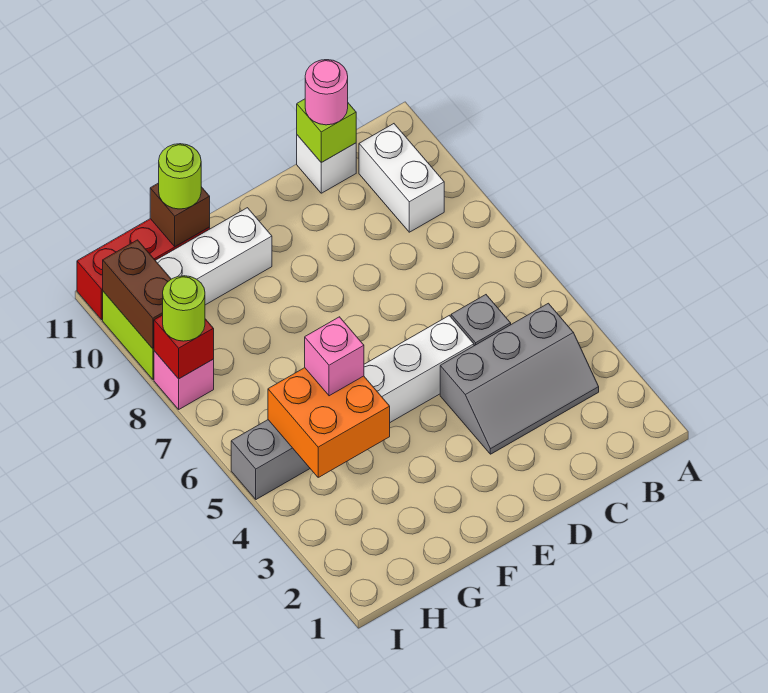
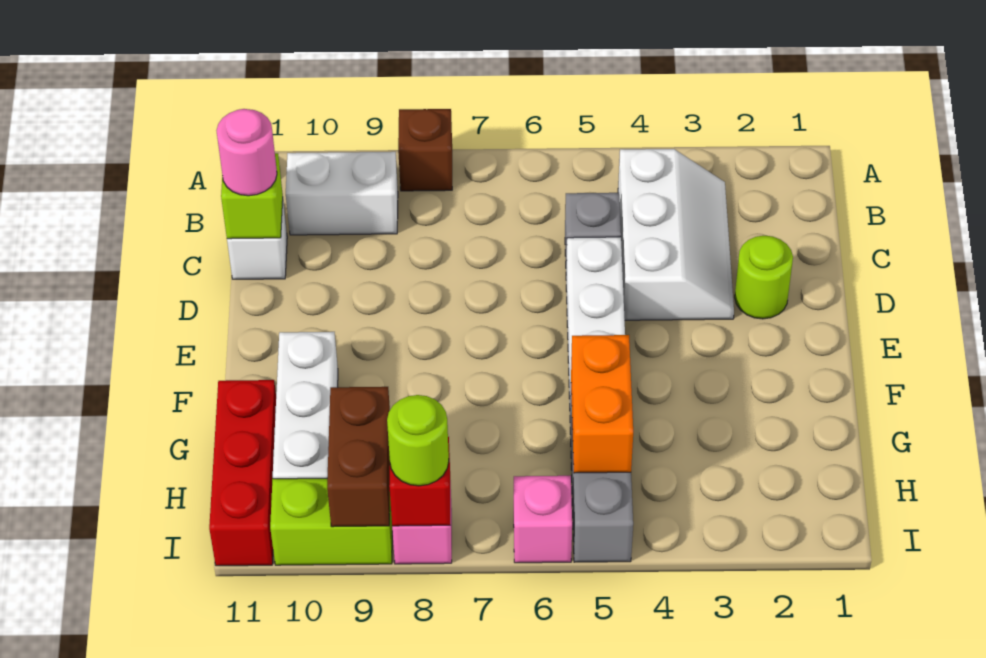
grey 2x3 slope [440,303,599,454] -> white 2x3 slope [618,149,734,320]
orange 2x2 brick [268,368,390,477] -> orange 1x2 brick [571,335,633,473]
pink 1x1 brick [305,317,364,396] -> pink 1x1 brick moved to [514,476,572,563]
brown 1x1 brick [150,183,210,247] -> brown 1x1 brick moved to [398,109,452,191]
lime 1x1 round brick [159,144,201,209] -> lime 1x1 round brick moved to [735,236,793,319]
brown 1x2 brick [103,240,171,349] -> brown 1x2 brick turned to [327,387,390,527]

